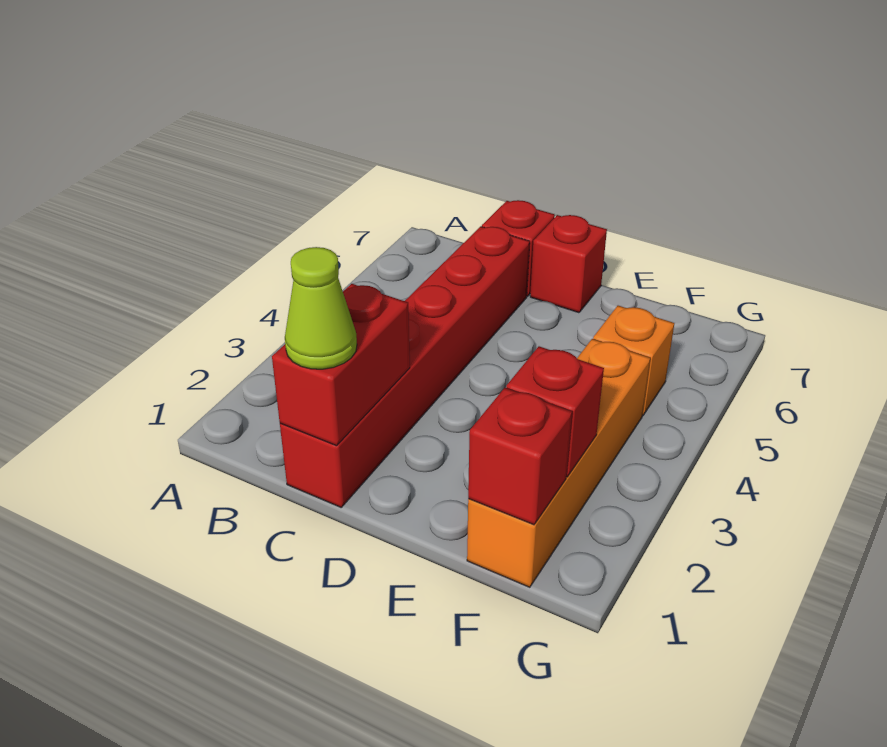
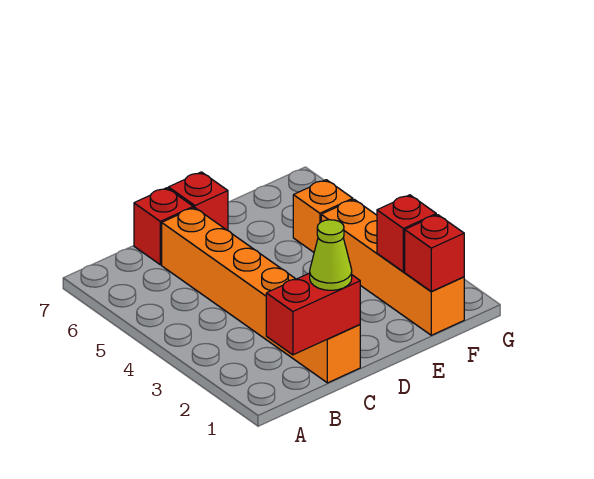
red 1x6 brick [280,226,530,507] -> orange 1x6 brick [162,208,360,383]
red 1x2 brick [272,284,410,446] -> red 1x2 brick turned to [266,273,360,355]

